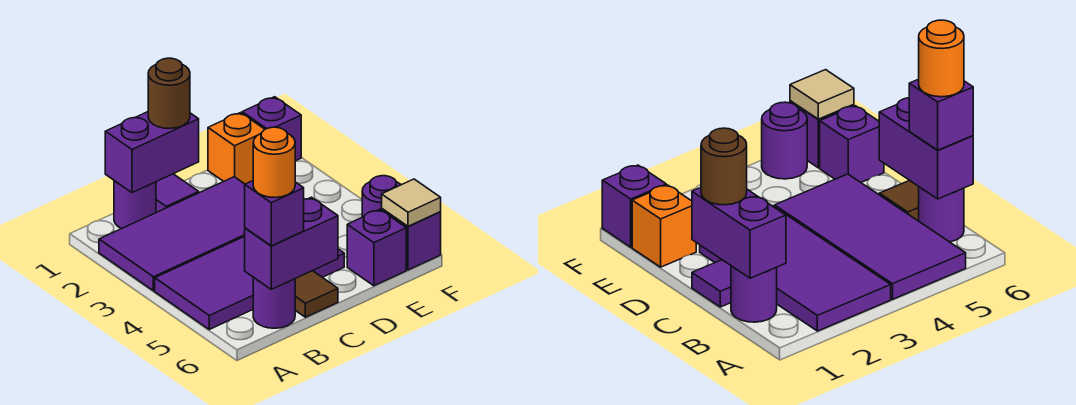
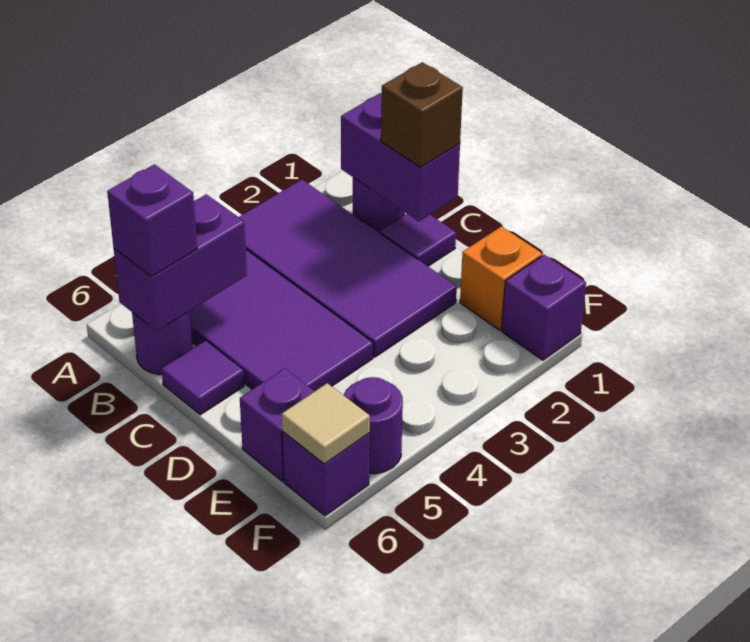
purple 1x2 brick [245,197,338,289] -> purple 1x2 brick turned to [114,194,247,331]
orange 1x1 round brick [253,127,295,198] -> none
brown 1x1 round brick [148,58,190,129] -> brown 1x1 brick [381,62,463,167]
brown 1x1 tile [295,271,338,317] -> purple 1x1 tile [162,341,244,415]

